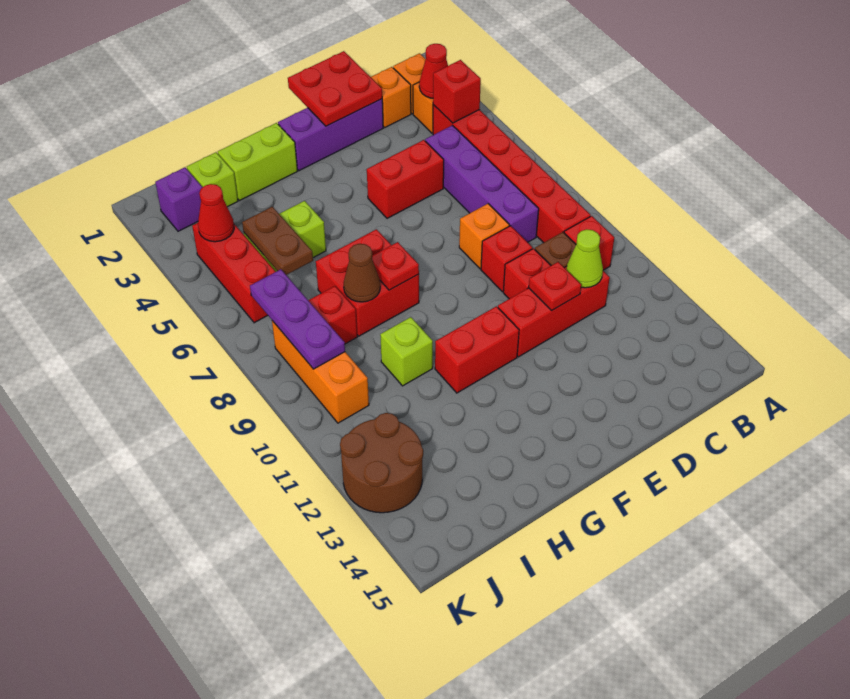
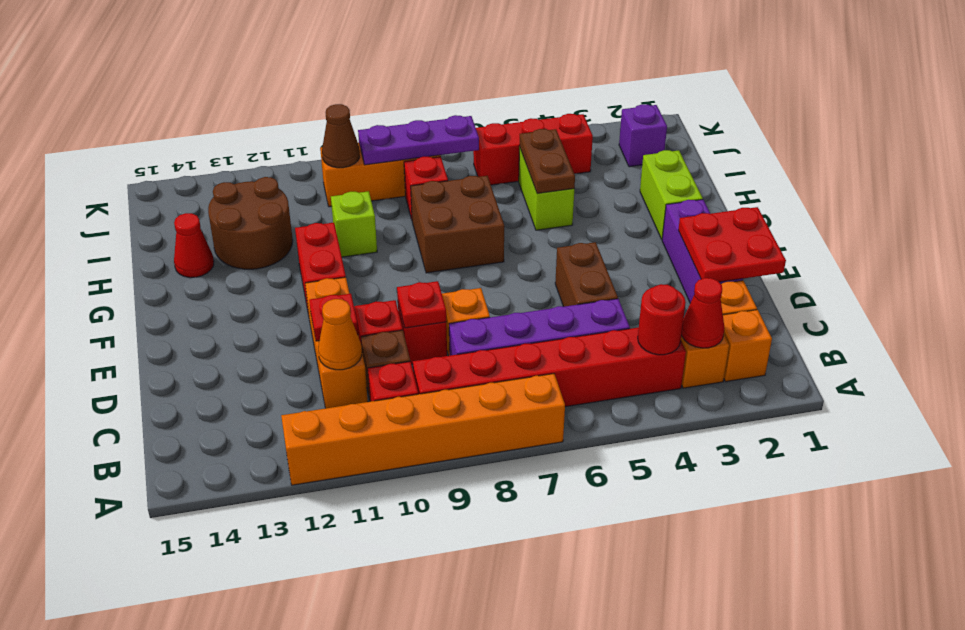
none -> orange 1x6 brick [281,374,565,485]
red 1x1 brick [433,60,481,123] -> red 1x1 round brick [638,284,686,355]
red 1x3 brick [498,266,610,357] -> orange 1x3 brick [305,277,368,408]
lime 1x1 cone [566,229,603,288] -> orange 1x1 cone [318,299,362,370]
red 1x2 brick [367,140,444,218] -> brown 1x2 brick [555,242,618,307]
red 2x2 brick [316,229,419,336] -> brown 2x2 brick [411,176,504,273]
red 1x1 plate [372,242,419,290] -> red 1x1 plate moved to [397,281,446,328]
brown 1x1 cone [344,243,380,302] -> brown 1x1 cone moved to [322,104,360,168]
lime 1x1 brick [187,152,238,207] -> none
brown 1x2 plate [242,207,313,275] -> brown 1x2 plate turned to [519,129,575,194]
red 1x1 cone [198,184,234,242] -> red 1x1 cone moved to [174,213,214,278]
brown 2x2 round brick [340,413,423,513] -> brown 2x2 round brick moved to [208,177,293,269]

